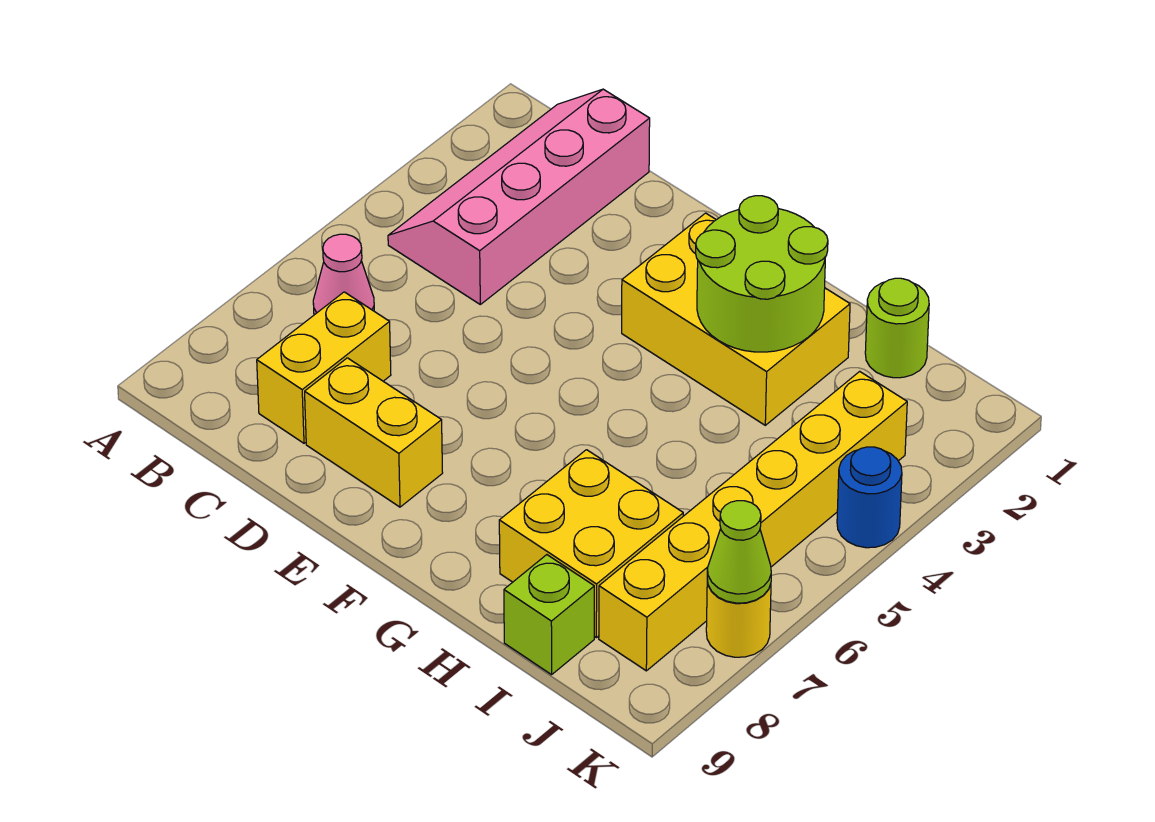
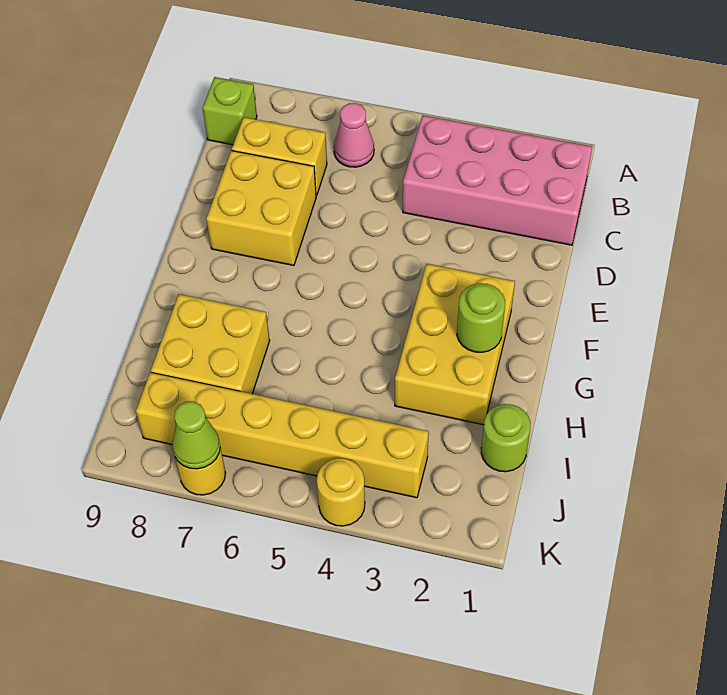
pink 2x4 slope [388,89,650,304] -> pink 2x4 brick [403,115,592,245]
yellow 1x2 brick [305,358,443,507] -> yellow 2x2 brick [206,151,316,265]
lime 2x2 round brick [696,196,828,352] -> lime 1x1 round brick [457,283,505,352]
lime 1x1 brick [504,555,594,675] -> lime 1x1 brick moved to [203,77,257,145]
blue 1x1 round brick [837,447,902,548] -> yellow 1x1 round brick [317,458,365,526]

